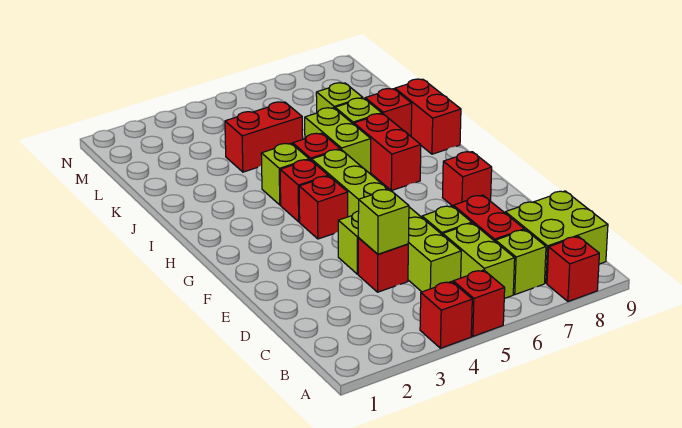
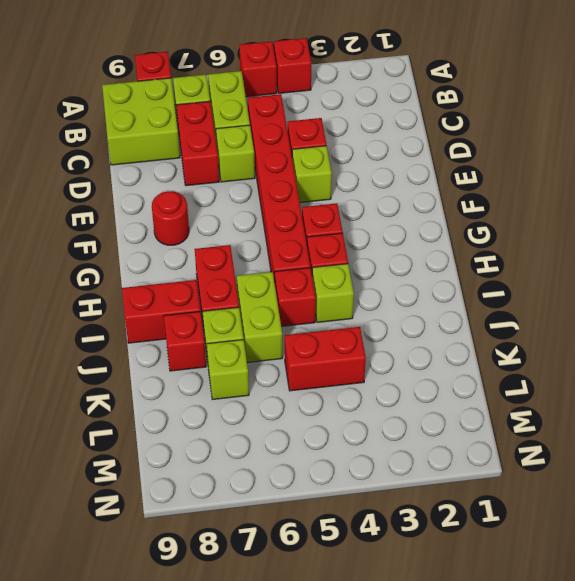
lime 1x6 brick [312,150,461,292] -> red 1x6 brick [248,94,310,281]
lime 1x1 brick [358,189,409,254] -> none
red 1x1 brick [443,152,492,206] -> red 1x1 round brick [152,191,189,245]
red 1x2 brick [395,79,461,154] -> red 1x2 brick turned to [122,280,201,343]

